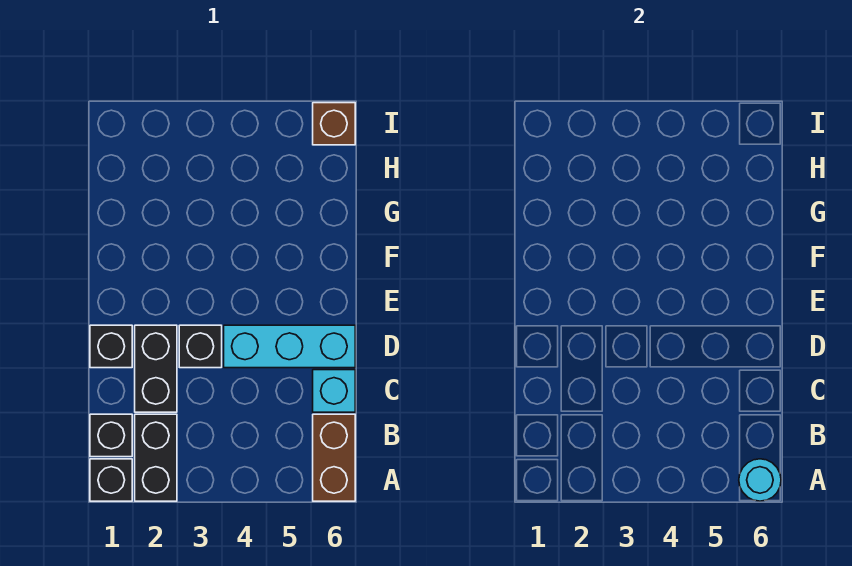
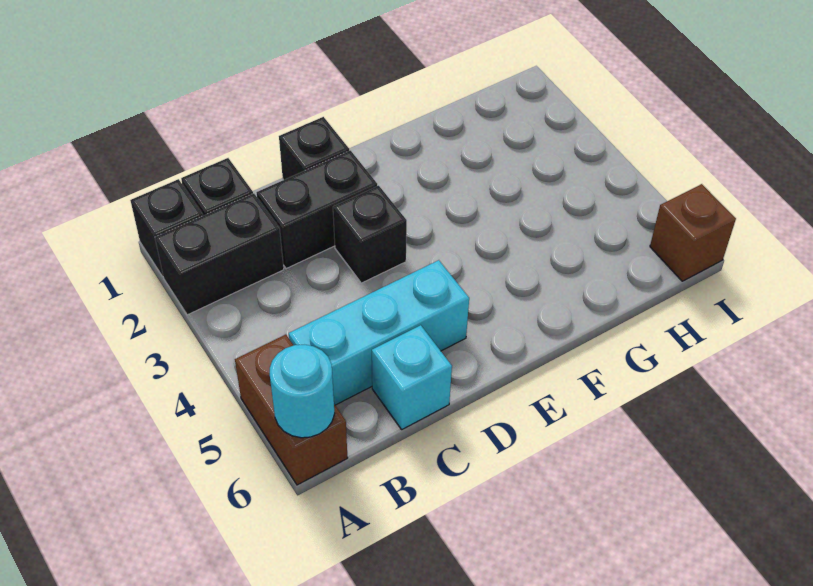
brown 1x2 brick [313,414,355,501] -> brown 1x2 brick turned to [235,335,347,485]
cyan 1x3 brick [224,325,355,368] -> cyan 1x3 brick turned to [289,260,469,405]

